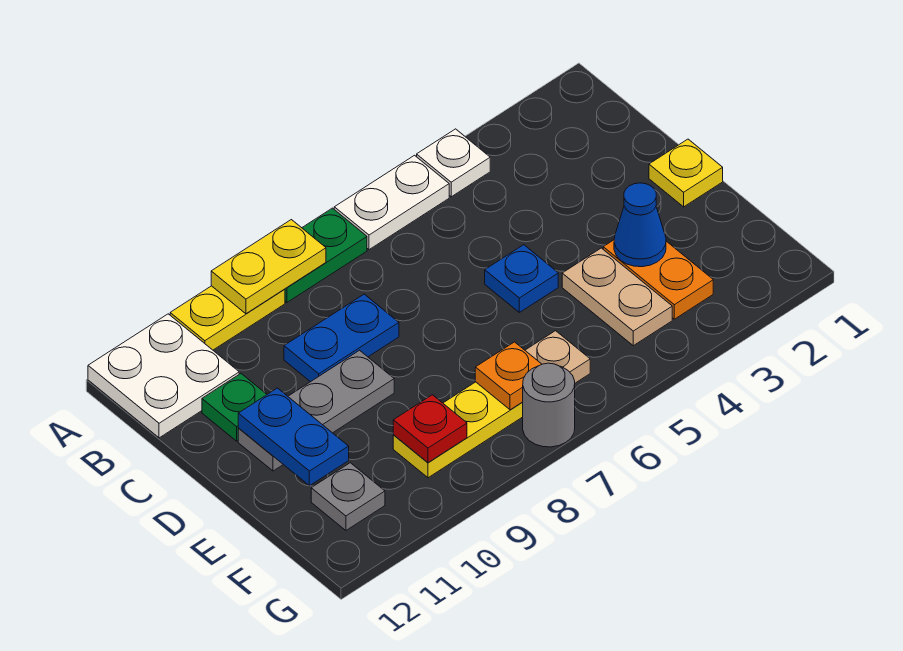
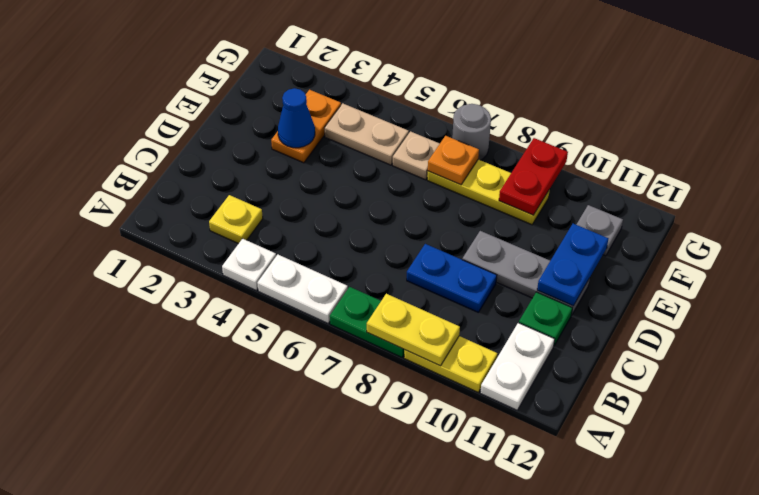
white 2x2 plate [88,314,239,438] -> white 1x2 plate [480,323,555,410]
yellow 1x1 plate [649,139,723,207] -> yellow 1x1 plate moved to [209,195,263,244]
blue 1x1 plate [485,245,558,312] -> none
tan 1x2 plate [562,248,672,346] -> tan 1x2 plate turned to [325,103,409,165]
red 1x1 plate [393,395,467,463] -> red 1x2 plate [499,138,568,215]

